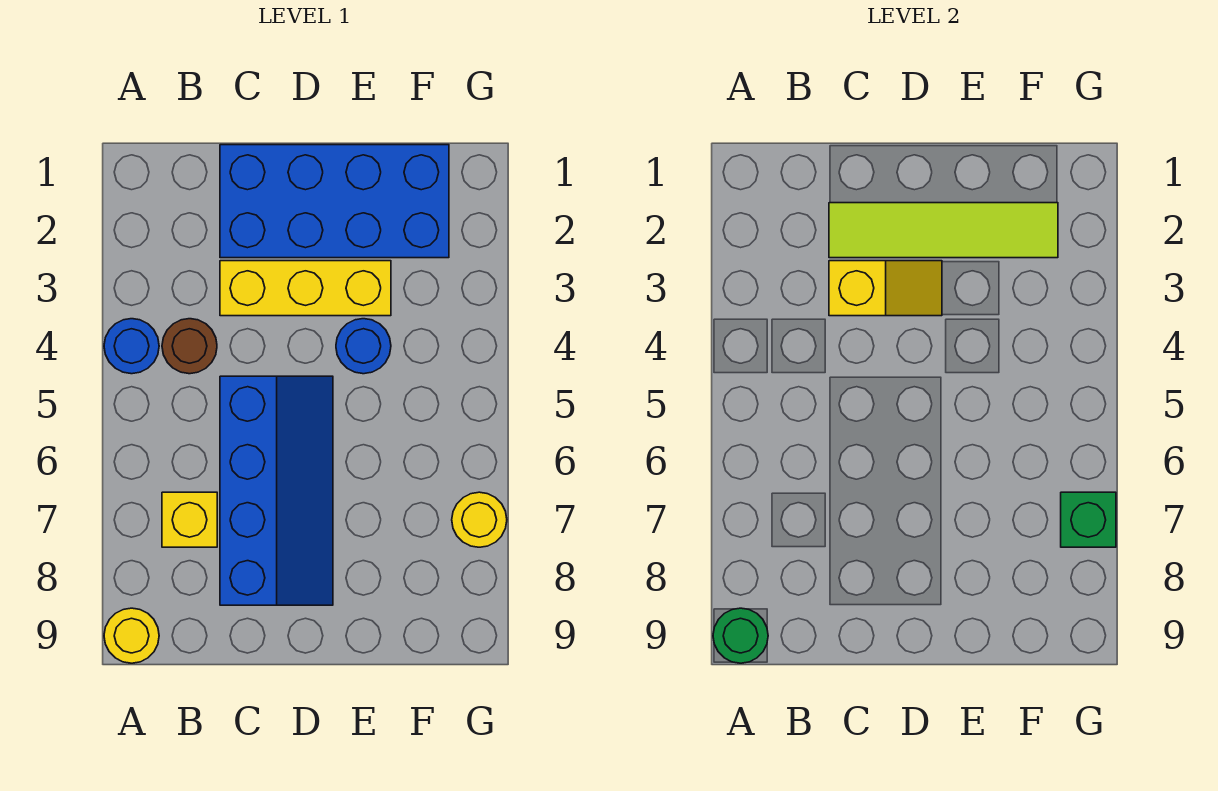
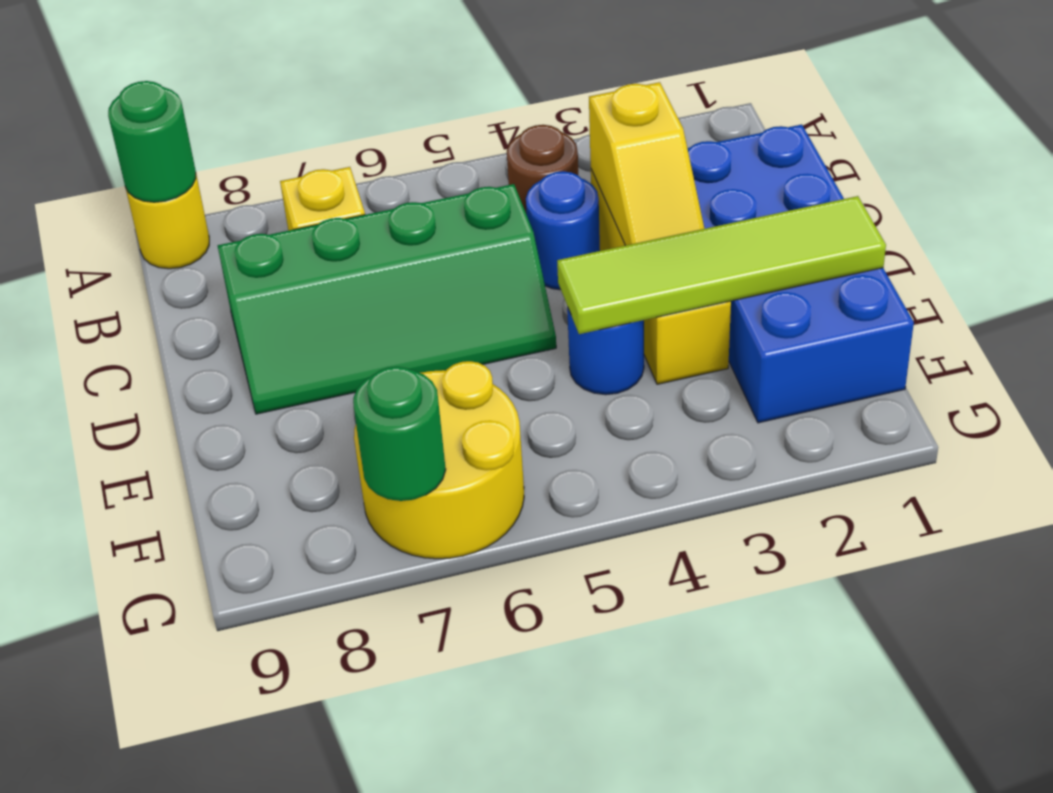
blue 1x1 round brick [104,319,159,374] -> blue 1x1 round brick moved to [526,171,600,290]
lime 1x4 tile [829,203,1058,258] -> lime 1x4 tile turned to [557,196,886,334]
blue 2x4 slope [220,376,333,605] -> green 2x4 slope [218,184,556,414]
yellow 1x1 round brick [452,492,507,547] -> yellow 2x2 round brick [354,361,524,559]
green 1x1 brick [1061,492,1116,547] -> green 1x1 round brick [353,367,446,501]

